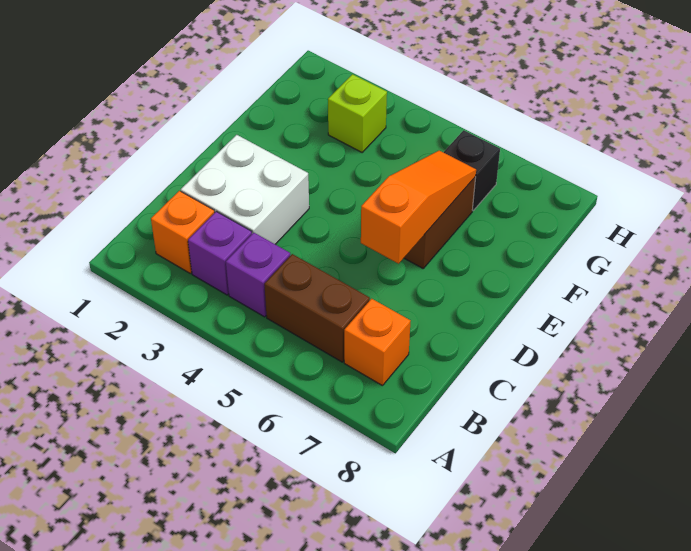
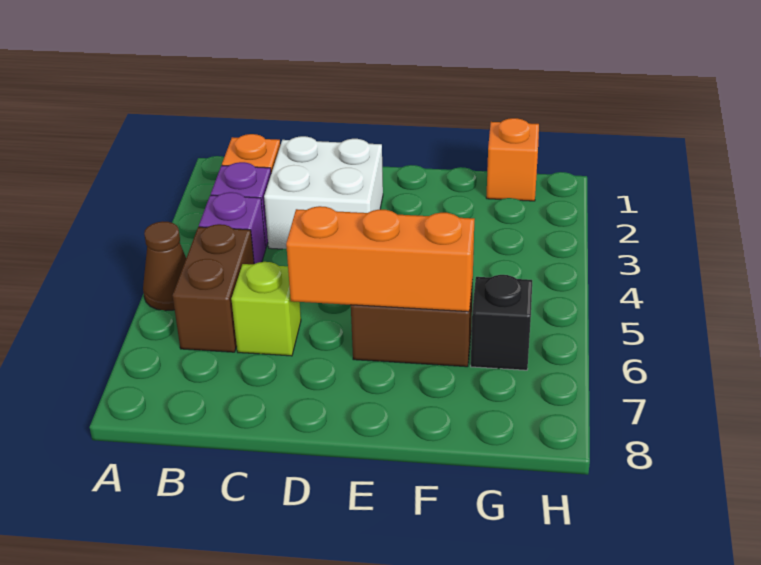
none -> brown 1x1 cone [143,221,186,311]
orange 1x1 brick [344,299,410,386] -> orange 1x1 brick moved to [486,118,539,201]
orange 1x3 slope [361,151,476,264] -> orange 1x3 brick [286,206,475,312]
lime 1x1 brick [328,74,387,152] -> lime 1x1 brick moved to [231,262,301,356]

